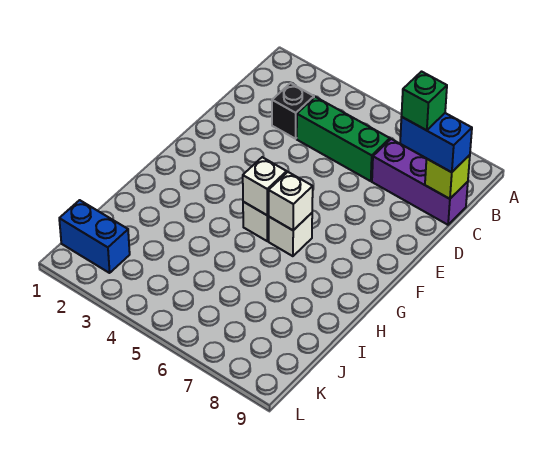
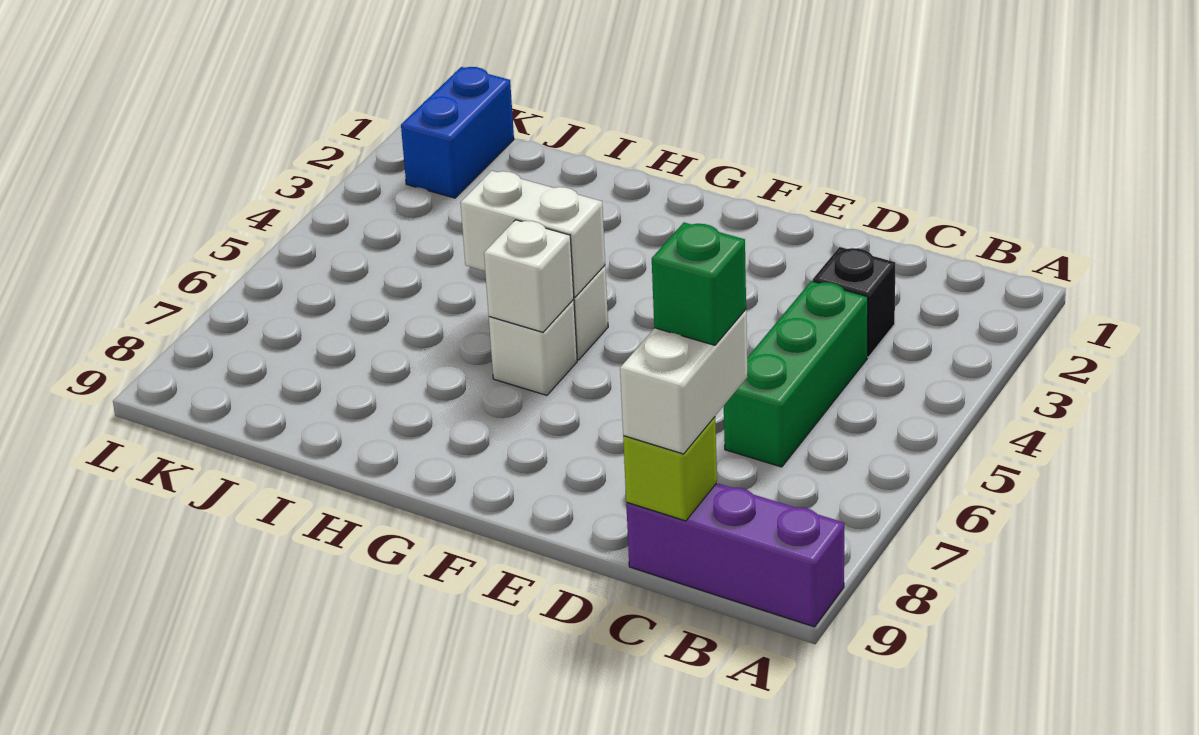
purple 1x3 brick [372,139,468,225] -> purple 1x3 brick turned to [626,483,844,627]
blue 1x2 brick [400,113,472,172] -> white 1x2 brick [620,310,748,454]
white 1x1 brick [243,157,287,215] -> white 1x2 brick [460,171,605,297]

